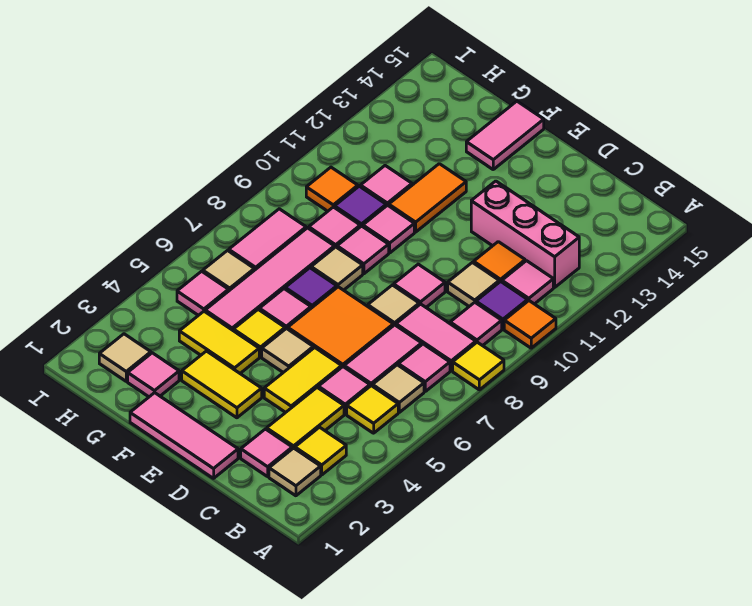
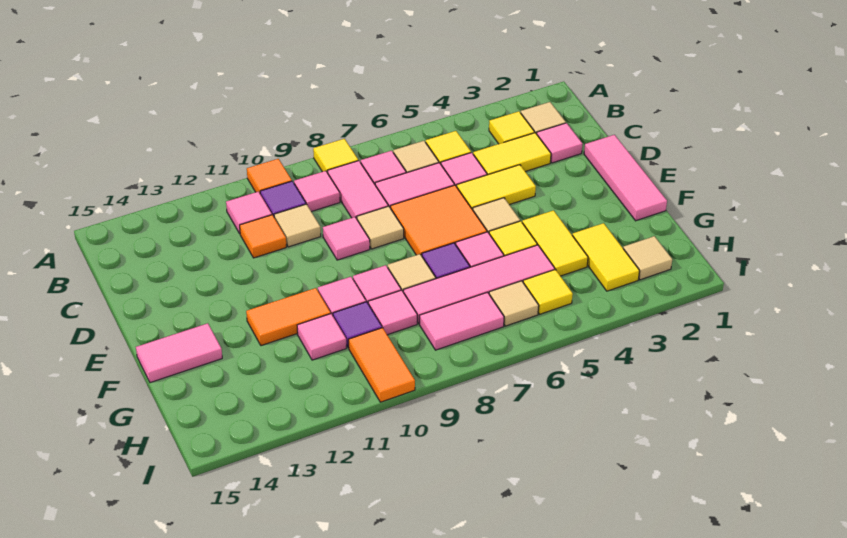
pink 1x3 brick [471,181,579,287] -> none
yellow 1x2 tile [182,351,262,418] -> yellow 1x2 tile moved to [572,223,639,291]
pink 1x1 tile [128,353,179,397] -> none
pink 1x1 tile [177,271,229,315] -> yellow 1x1 tile [523,270,573,314]
orange 1x1 tile [306,167,358,211] -> orange 1x2 tile [349,328,415,402]

